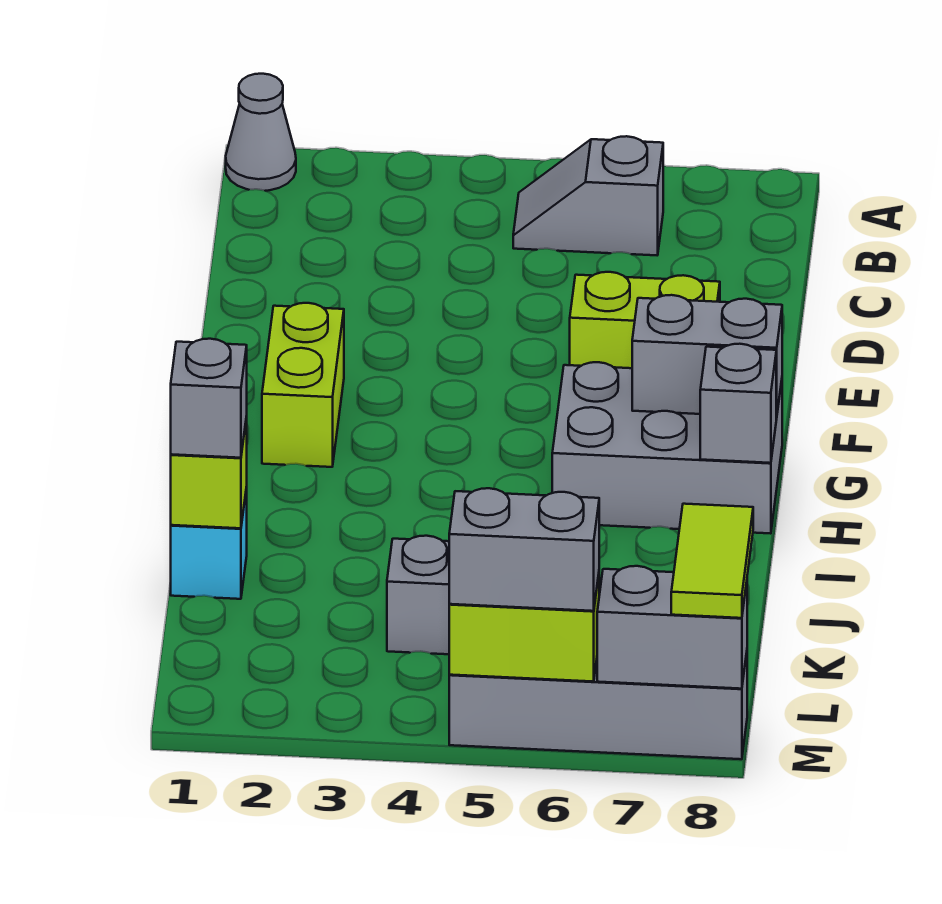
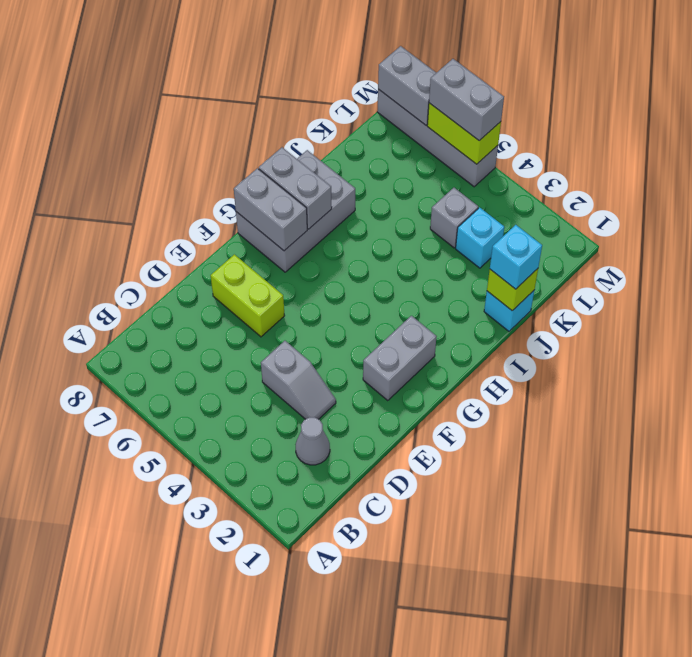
grey 1x1 cone [226,74,296,191] -> grey 1x1 cone moved to [296,417,330,465]
grey 1x2 slope [513,136,663,255] -> grey 1x2 slope moved to [261,341,336,419]
lime 1x2 brick [262,303,344,467] -> grey 1x2 brick [363,316,437,401]
grey 2x3 brick [552,362,782,534] -> grey 2x3 brick turned to [236,150,355,272]
grey 1x1 brick [700,344,776,463] -> grey 1x2 brick [259,147,332,229]
grey 1x1 brick [171,339,247,458] -> cyan 1x1 brick [490,225,542,289]
none -> cyan 1x1 brick [456,207,504,268]
lime 1x2 tile [671,504,753,618] -> none

